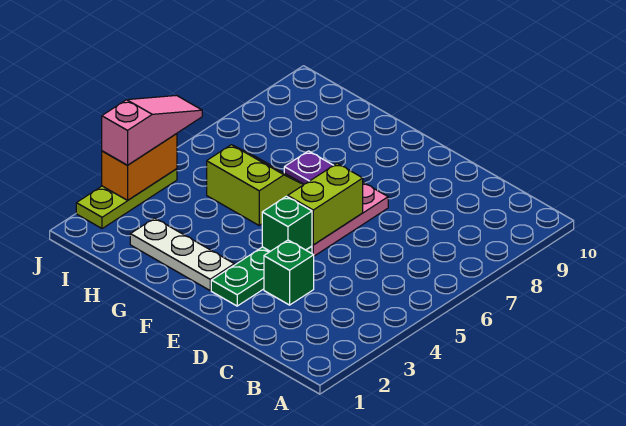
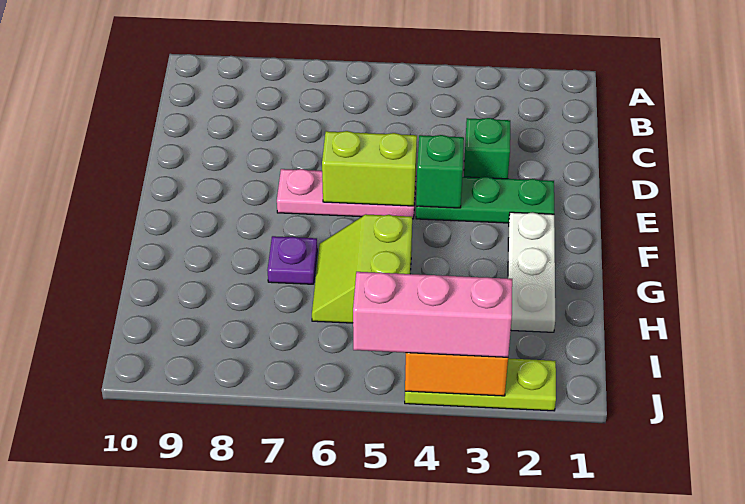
pink 1x3 slope [102,95,202,165] -> pink 1x3 brick [353,272,512,357]

